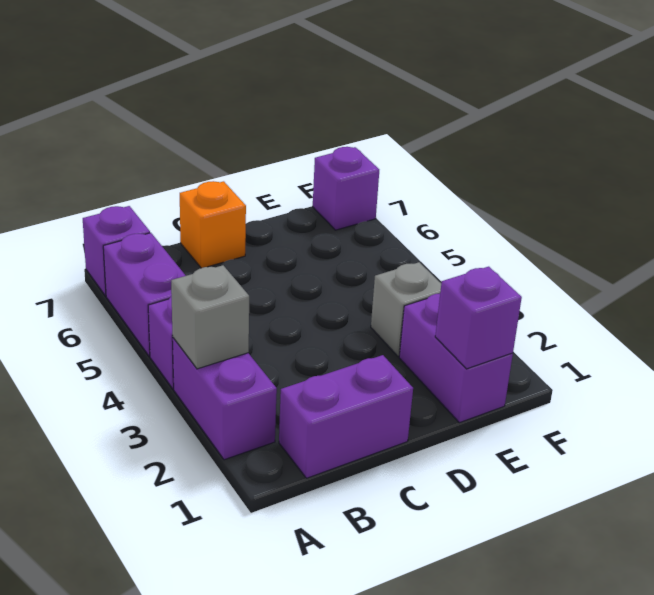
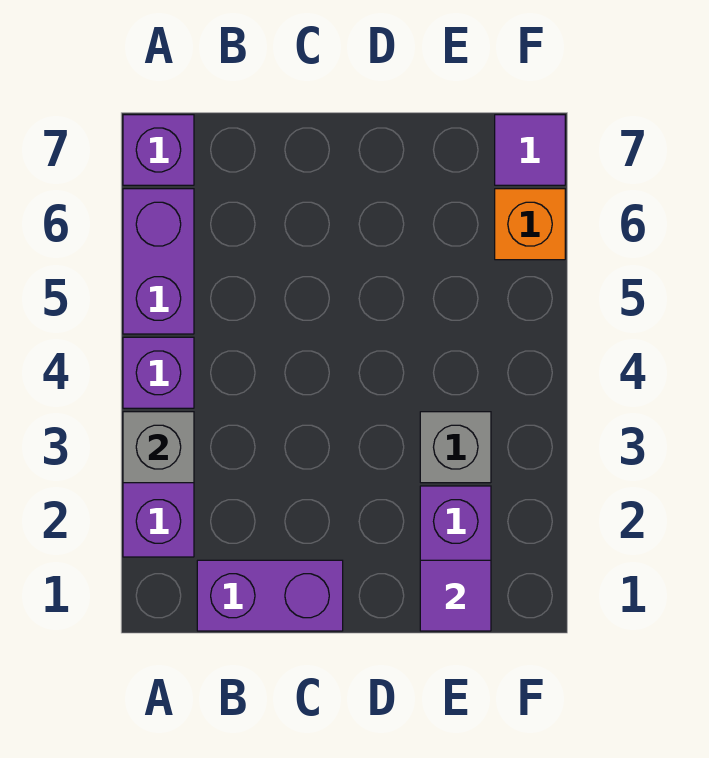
orange 1x1 brick [180,181,246,268] -> orange 1x1 brick moved to [495,189,565,260]
purple 1x1 brick [435,267,522,369] -> purple 1x1 tile [420,560,491,631]
purple 1x1 brick [313,147,379,230] -> purple 1x1 tile [495,115,565,185]

